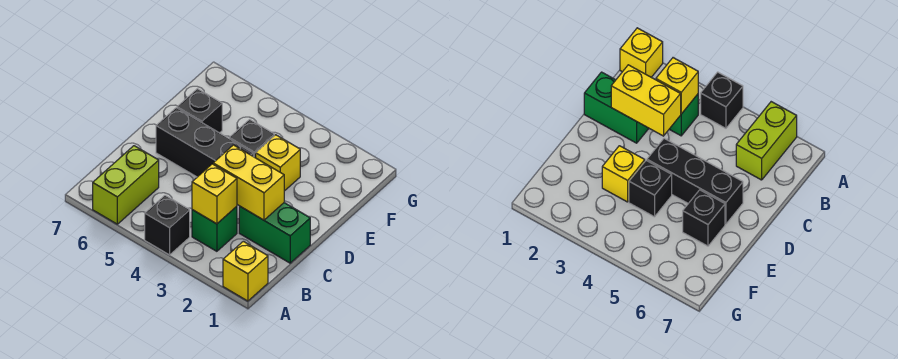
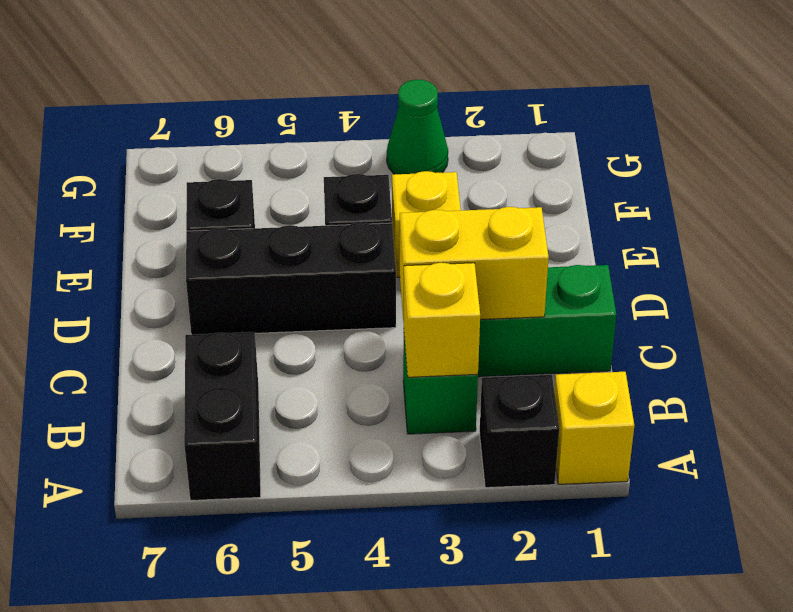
black 1x1 brick [145,195,190,255] -> black 1x1 brick moved to [480,375,559,488]
lime 1x2 brick [93,146,159,224] -> black 1x2 brick [184,332,261,501]
none -> green 1x1 cone [387,80,448,174]

